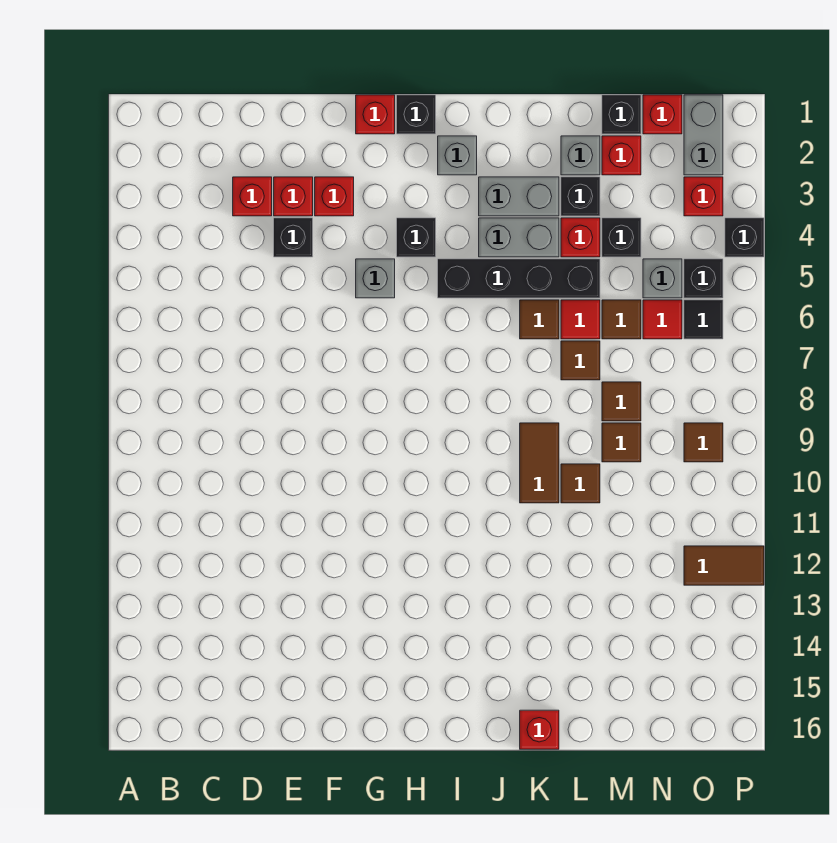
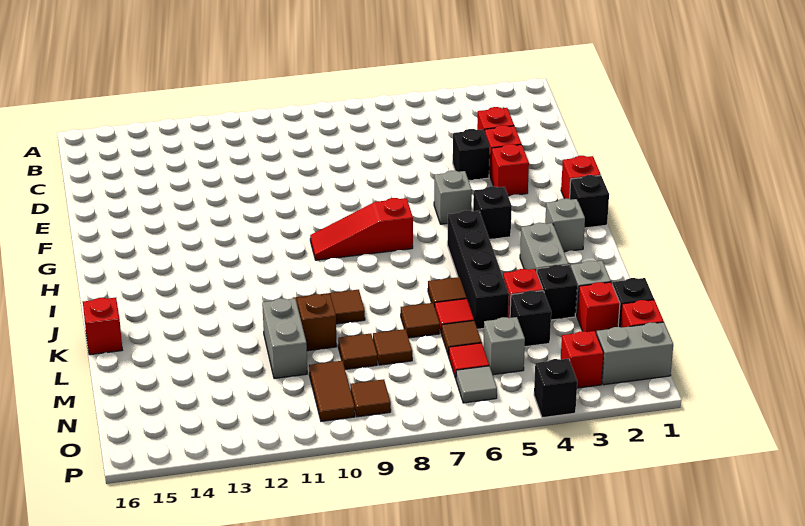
none -> red 1x3 slope [310,198,413,260]
grey 1x2 brick [479,218,559,257] -> grey 1x2 brick moved to [262,298,307,379]
brown 1x1 tile [561,464,600,503] -> brown 1x1 brick [297,294,337,351]
black 1x1 brick [684,259,723,298] -> none
black 1x1 tile [684,300,723,339] -> grey 1x1 tile [456,366,497,403]
brown 1x2 tile [684,546,764,585] -> brown 1x2 tile moved to [309,361,355,421]

